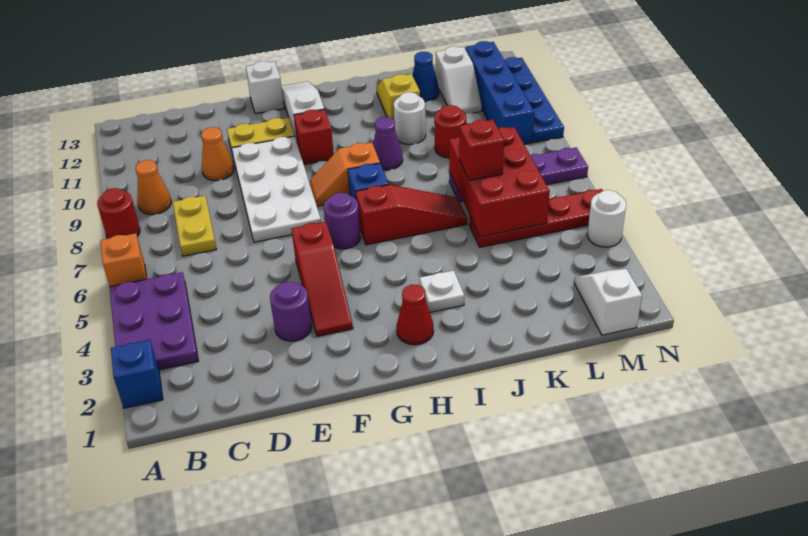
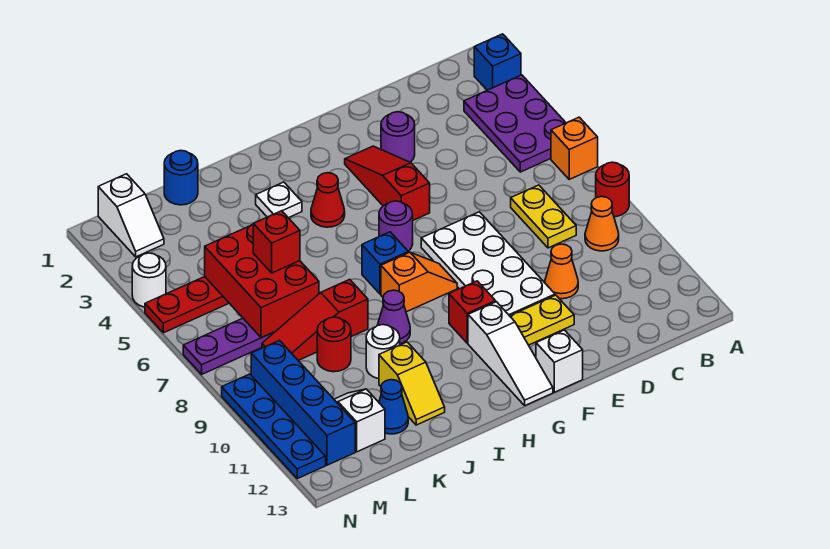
red 1x1 cone [396,285,434,345] -> red 1x1 cone moved to [311,173,345,227]
red 1x3 slope [356,185,467,245] -> red 1x3 slope moved to [262,279,368,360]
none -> blue 1x1 round brick [164,150,198,205]

